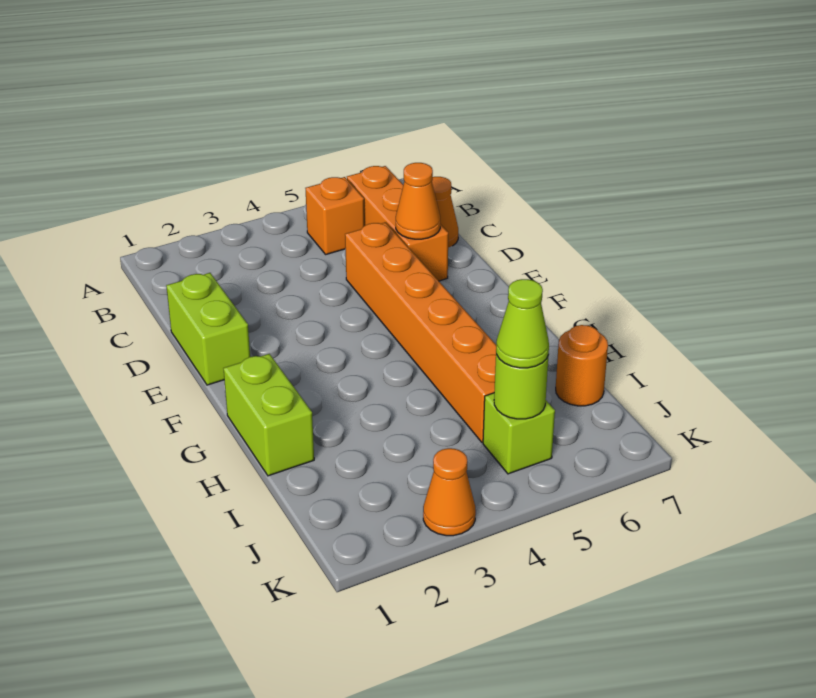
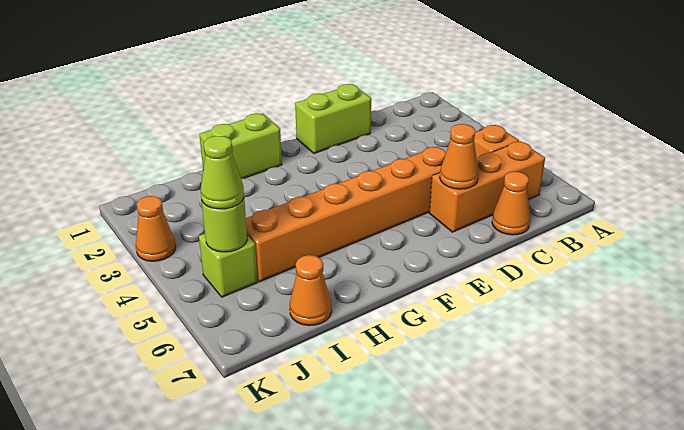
orange 1x1 round brick [556,325,608,406] -> orange 1x1 cone [290,255,332,326]

